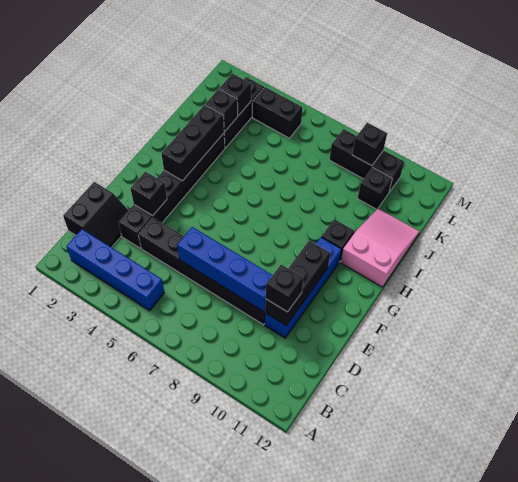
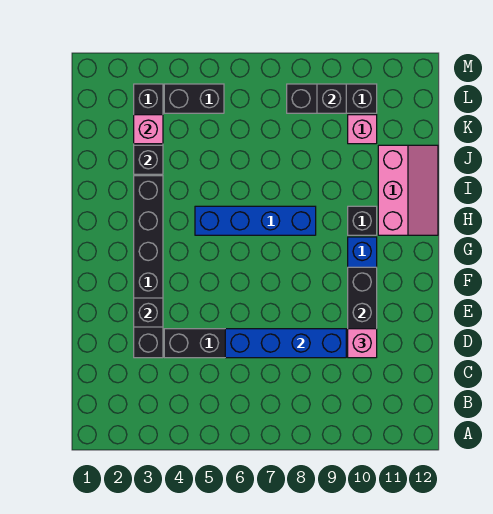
blue 1x4 brick [66,229,164,311] -> blue 1x4 brick moved to [195,206,316,235]
black 2x2 slope [63,182,129,247] -> none
black 1x1 brick [266,265,303,312] -> pink 1x1 brick [348,329,377,358]
black 1x3 brick [162,105,224,181] -> none
pink 2x3 slope [341,209,419,287] -> pink 2x3 slope turned to [378,145,438,235]
black 1x1 brick [219,74,251,116] -> pink 1x1 brick [134,115,163,144]
black 1x1 brick [358,168,392,209] -> pink 1x1 brick [348,115,377,144]

